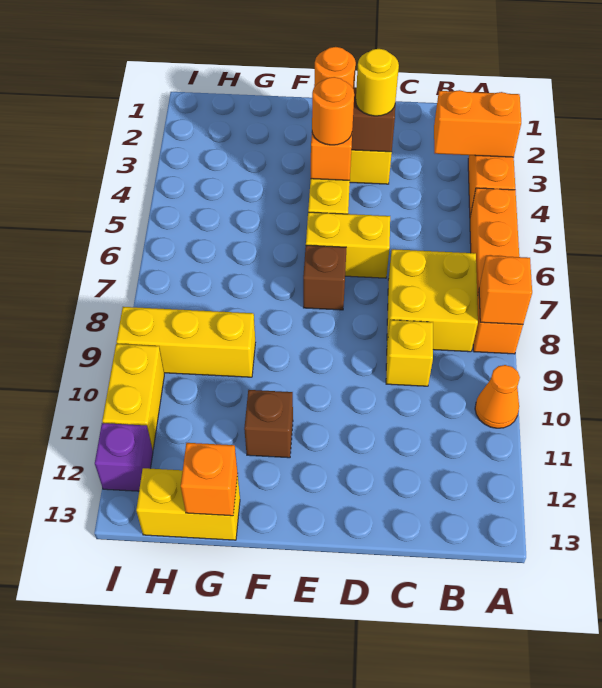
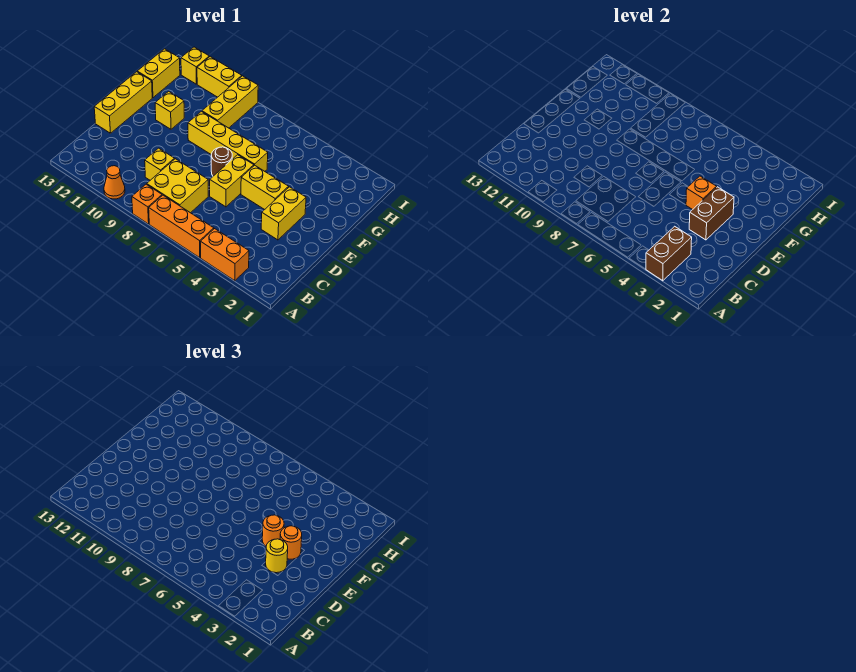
orange 1x2 brick [434,90,521,157] -> brown 1x2 brick [646,226,692,281]
orange 1x1 brick [479,256,532,324] -> none
none -> yellow 1x3 brick [94,72,152,133]
brown 1x1 brick [303,245,347,310] -> brown 1x1 round brick [211,147,232,176]
none -> yellow 1x4 brick [188,111,268,171]
brown 1x1 brick [244,390,293,458] -> yellow 1x1 brick [155,91,184,129]
orange 1x1 brick [181,443,238,516] -> none
purple 1x1 brick [95,423,153,491] -> yellow 1x1 brick [181,47,209,84]

